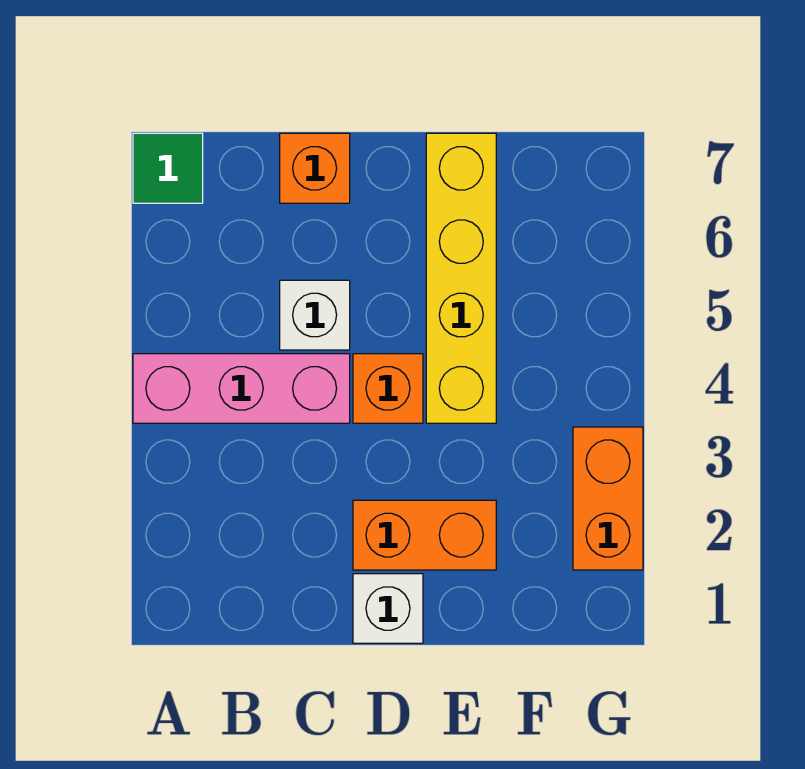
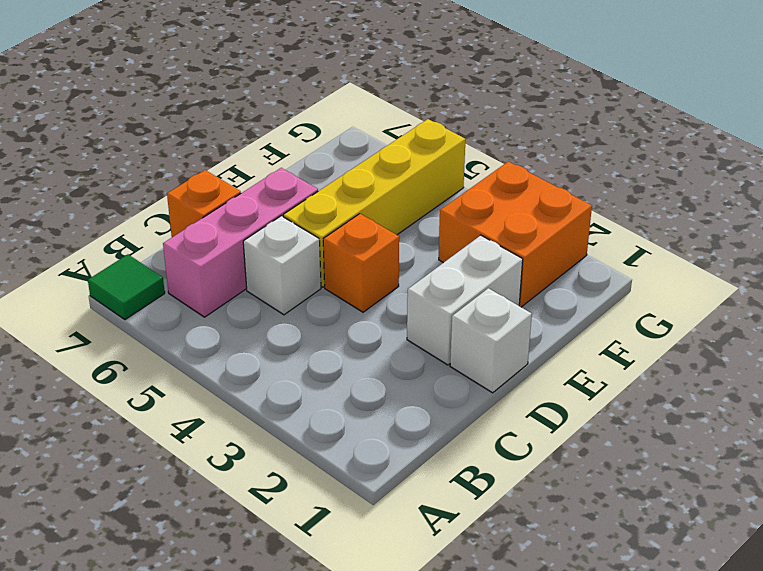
pink 1x3 brick [133,354,350,423] -> pink 1x3 brick moved to [163,168,318,317]
orange 1x2 brick [353,500,496,570] -> white 1x2 brick [407,235,523,365]
yellow 1x4 brick [426,133,496,423] -> yellow 1x4 brick turned to [283,119,465,287]
orange 1x2 brick [573,427,643,570] -> orange 2x2 brick [439,161,592,307]

